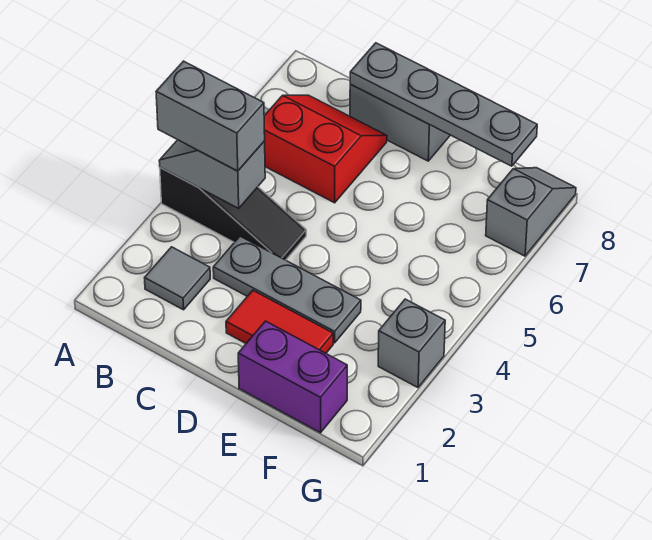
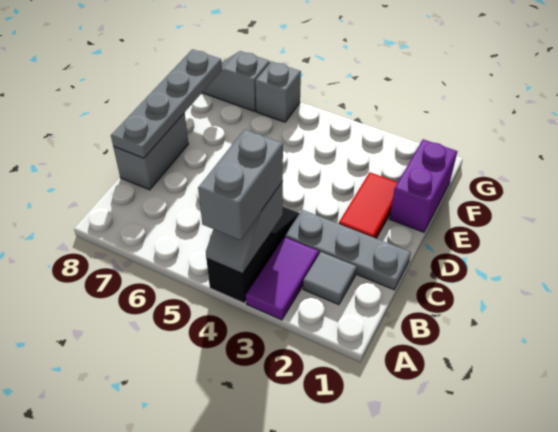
none -> purple 1x2 tile [246,237,319,320]
red 2x2 slope [264,95,387,203] -> none
grey 1x3 plate [213,236,361,343] -> grey 1x3 plate turned to [285,210,411,290]
grey 1x1 brick [378,299,445,388] -> grey 1x1 brick moved to [255,61,301,122]

